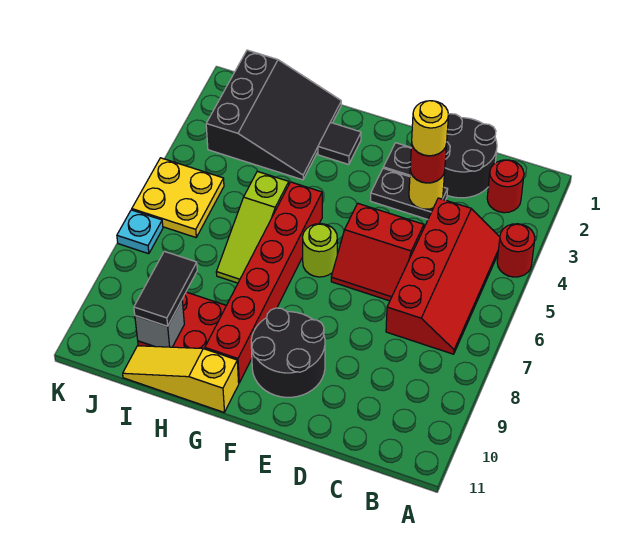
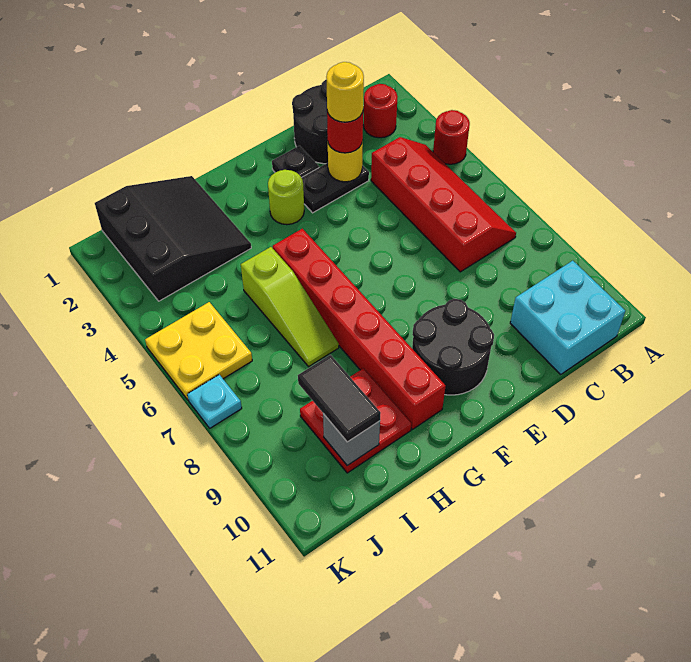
none -> cyan 2x2 brick [510,261,625,374]
red 2x2 slope [331,204,424,301] -> none
lime 1x1 round brick [303,224,337,277] -> lime 1x1 round brick moved to [268,170,304,225]
black 1x1 tile [318,122,361,164] -> none
yellow 1x3 slope [123,346,239,412] -> none

